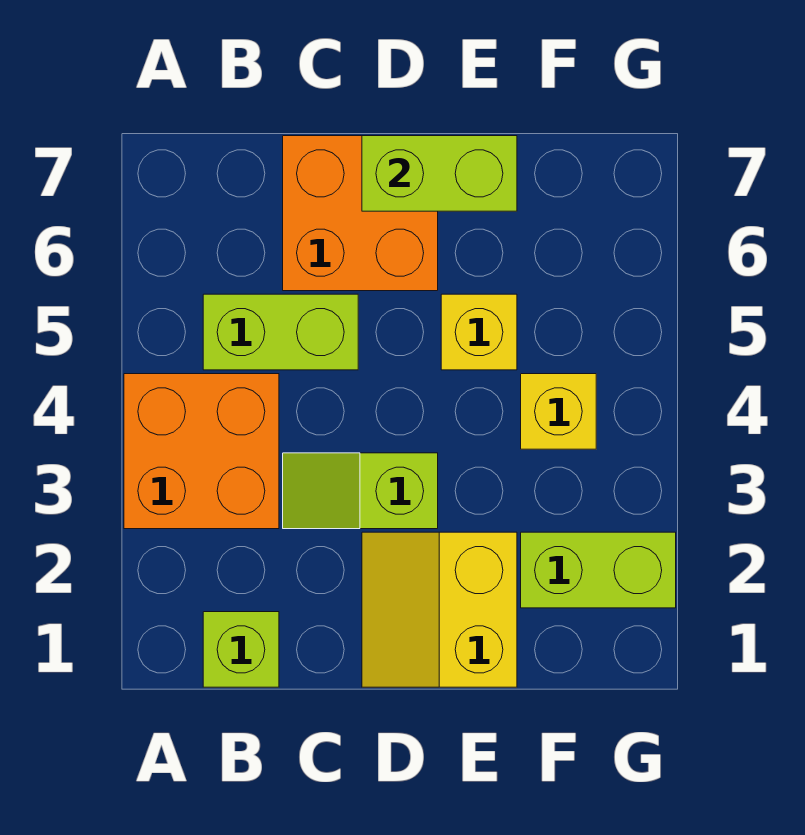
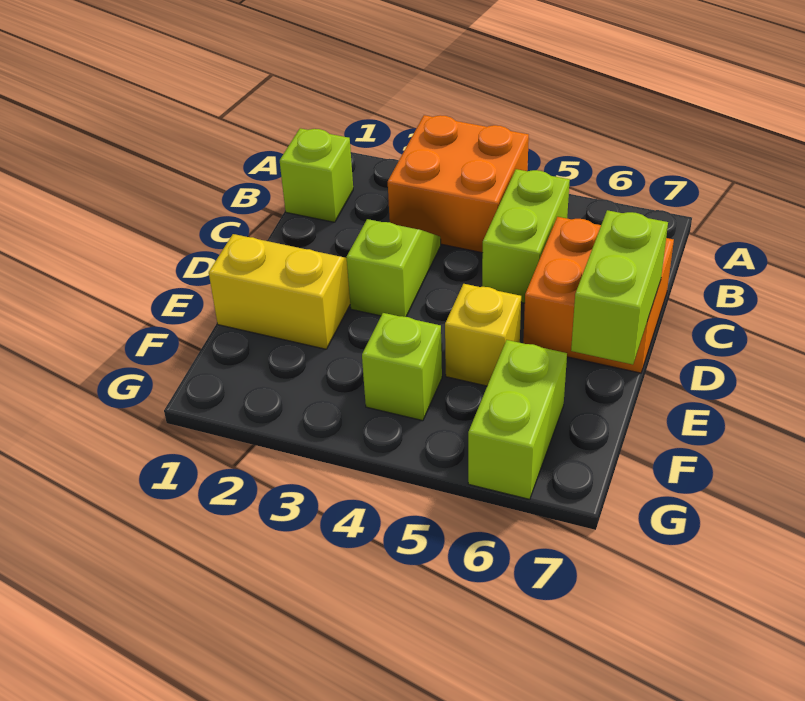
lime 1x2 brick [521,532,676,608] -> lime 1x2 brick moved to [468,340,567,499]
yellow 1x1 brick [521,374,596,449] -> lime 1x1 brick [362,313,442,421]

